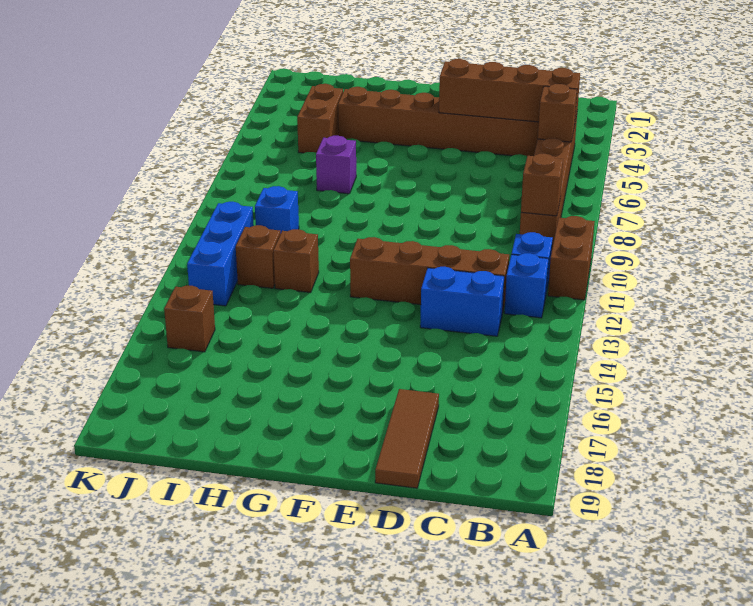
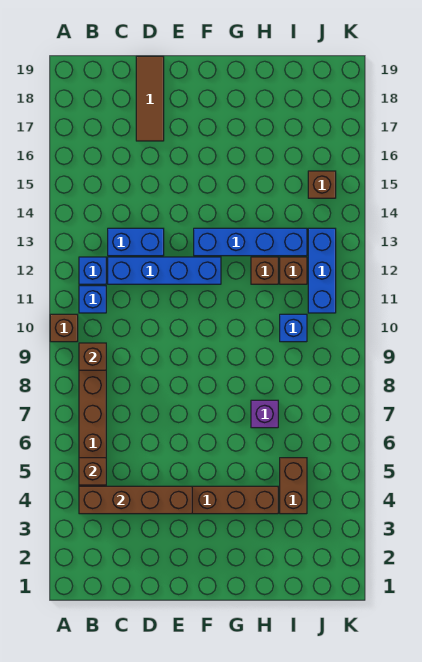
brown 1x2 brick [548,216,595,300] -> brown 1x1 brick [50,314,78,342]
brown 1x4 brick [350,237,509,310] -> blue 1x4 brick [108,257,221,284]
none -> blue 1x4 brick [194,228,307,256]

